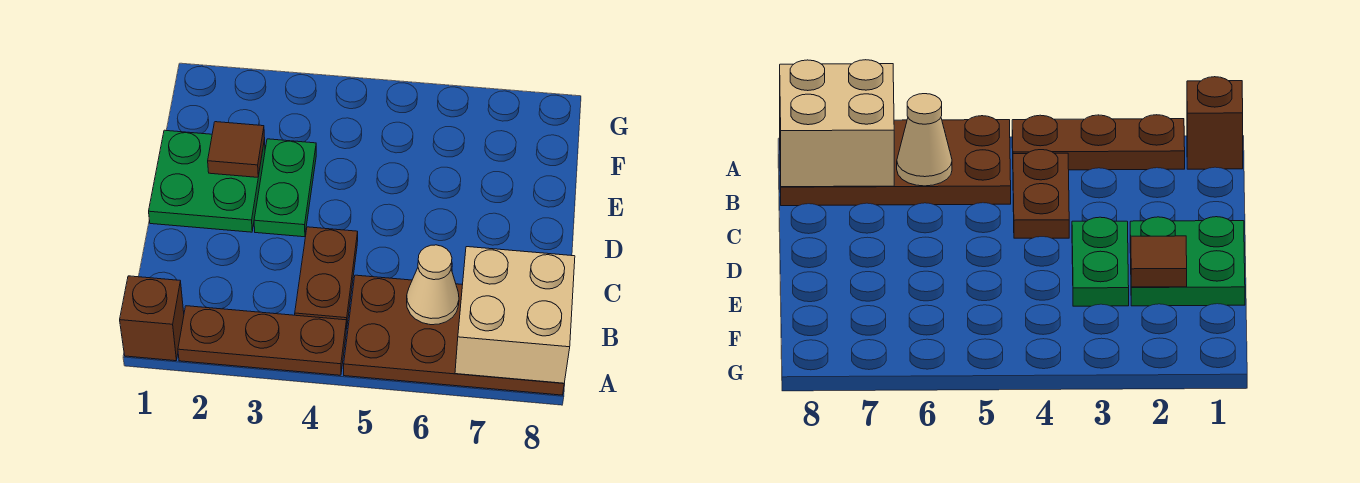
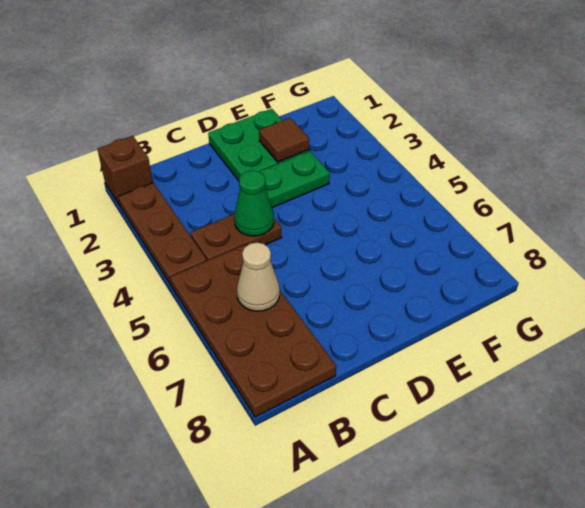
tan 2x2 brick [455,247,575,383] -> none
none -> green 1x1 cone [234,170,274,236]

